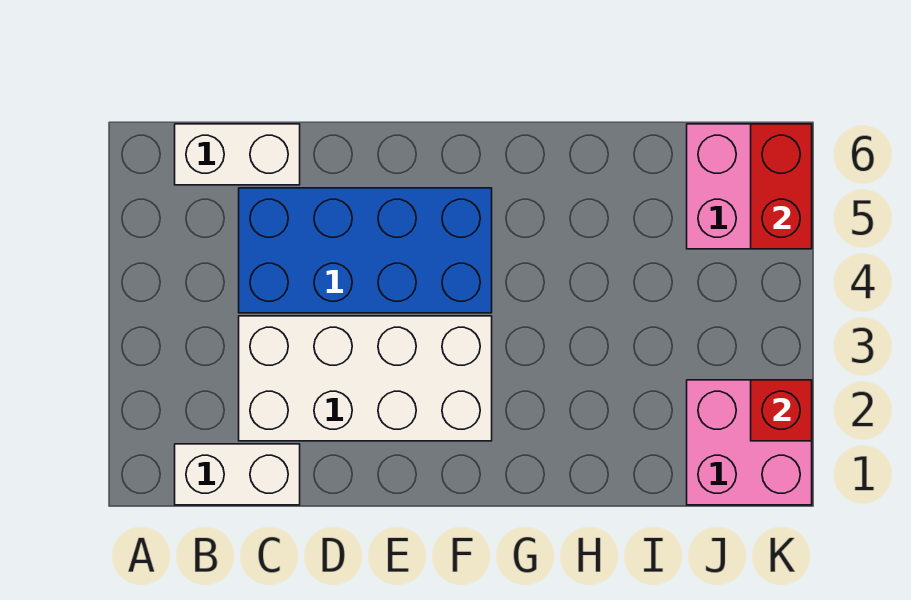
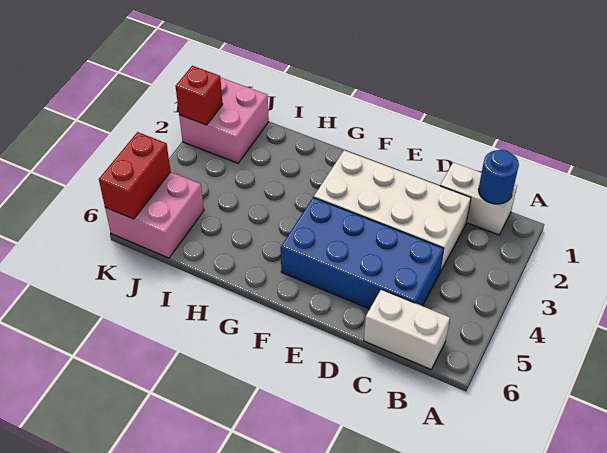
none -> blue 1x1 round brick [479,150,519,204]

